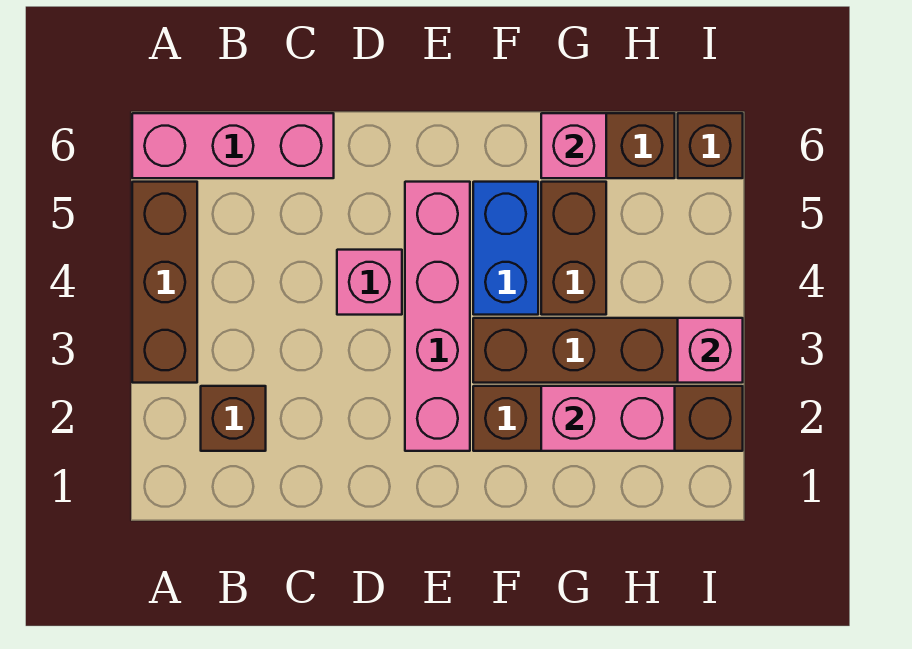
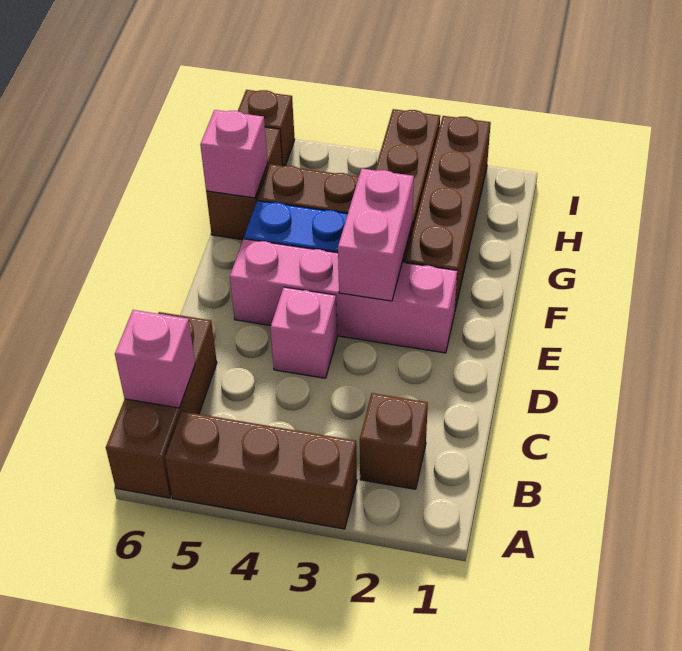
pink 1x3 brick [132,113,334,178] -> brown 1x3 brick [106,312,217,498]
pink 1x2 brick [541,386,675,451] -> pink 1x2 brick moved to [338,169,414,301]
pink 1x1 brick [678,318,743,383] -> pink 1x1 brick moved to [115,310,195,408]

